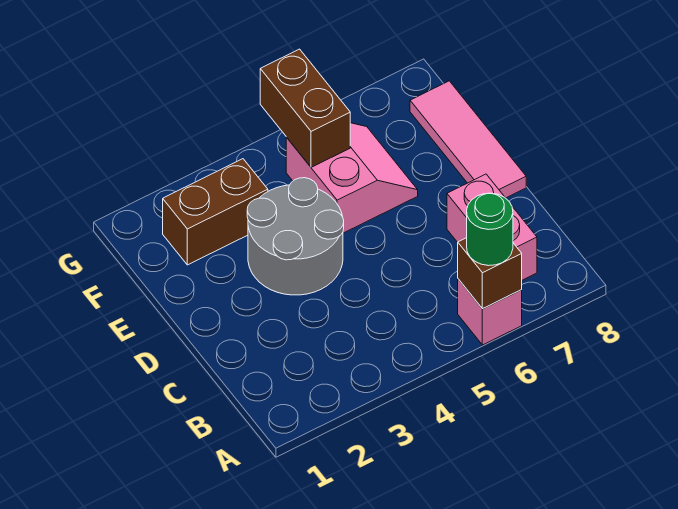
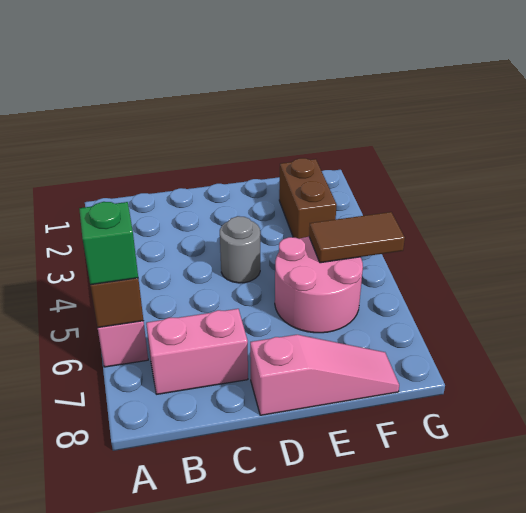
green 1x1 round brick [467,193,513,266] -> green 1x1 brick [79,202,138,285]
grey 2x2 round brick [247,178,344,295] -> grey 1x1 round brick [220,216,260,283]
pink 1x3 tile [410,81,526,198] -> pink 1x3 slope [250,335,399,415]
pink 2x2 slope [286,123,418,233] -> pink 2x2 round brick [275,237,363,333]
brown 1x2 brick [260,49,350,167] -> brown 1x2 tile [309,212,405,263]

